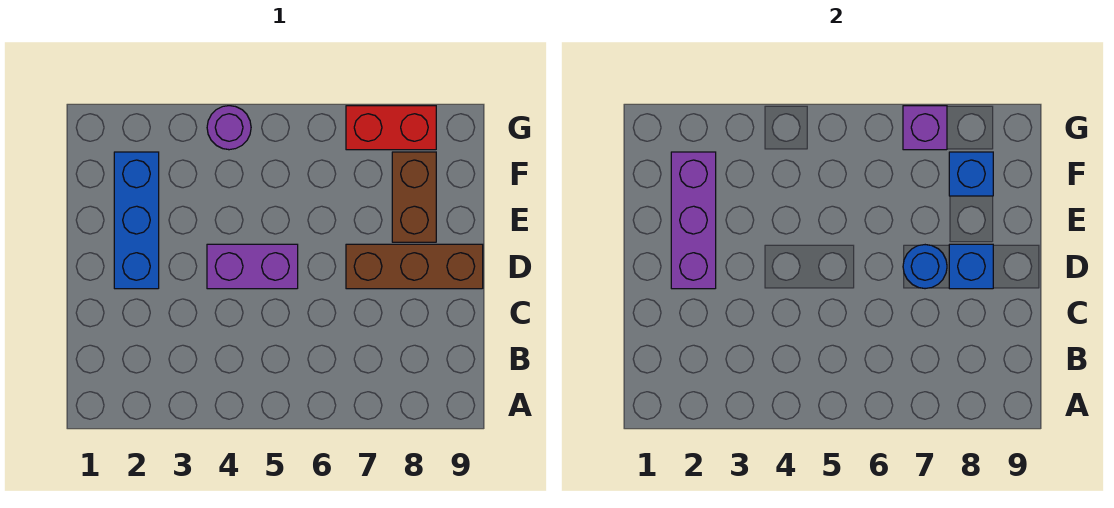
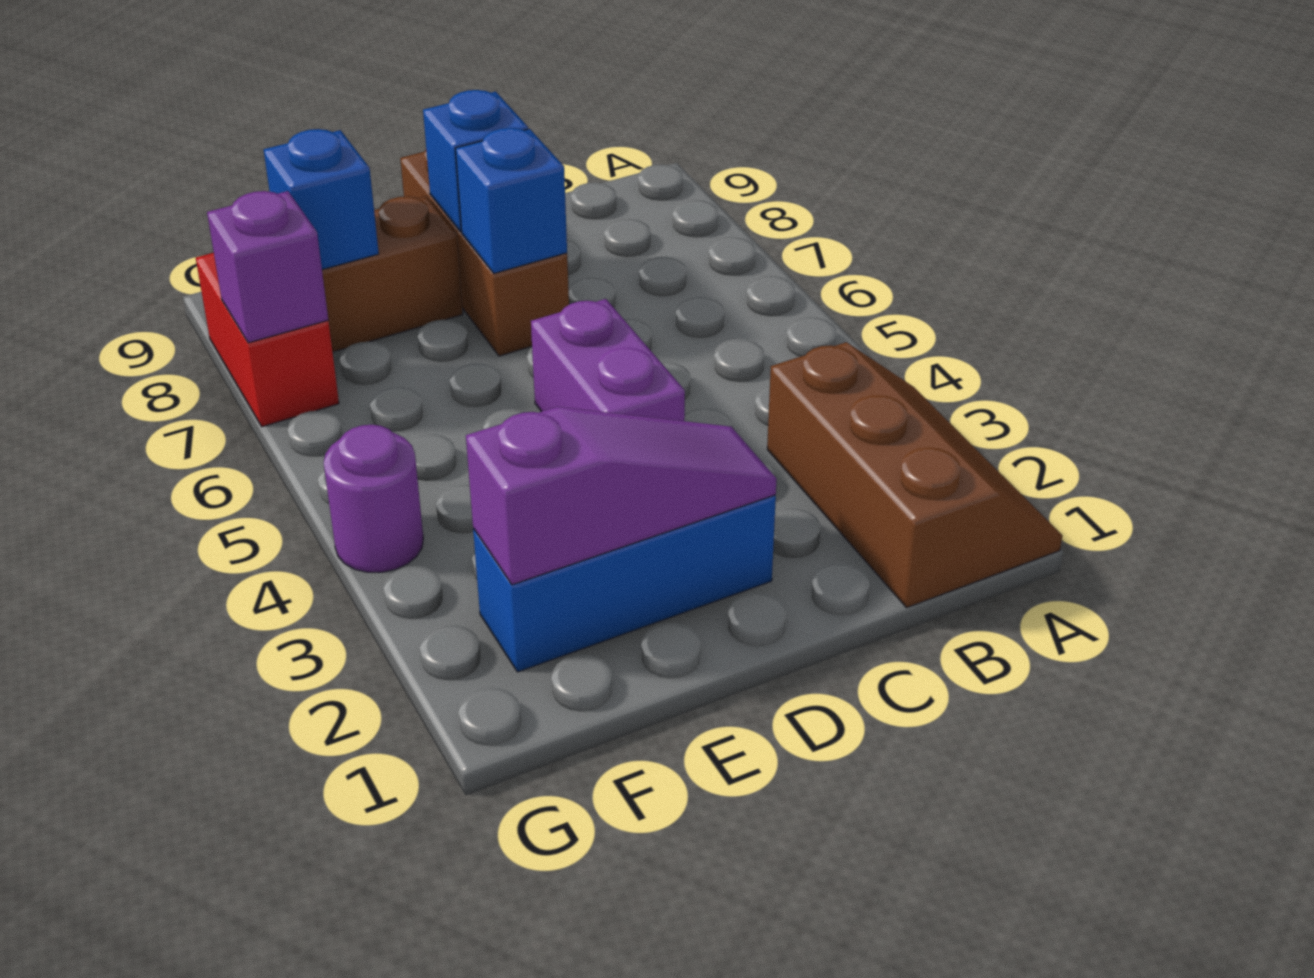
none -> brown 2x3 slope [767,342,1062,608]
purple 1x3 brick [671,152,716,289] -> purple 1x3 slope [466,407,777,585]
blue 1x1 round brick [903,245,947,289] -> blue 1x1 brick [455,128,567,273]

